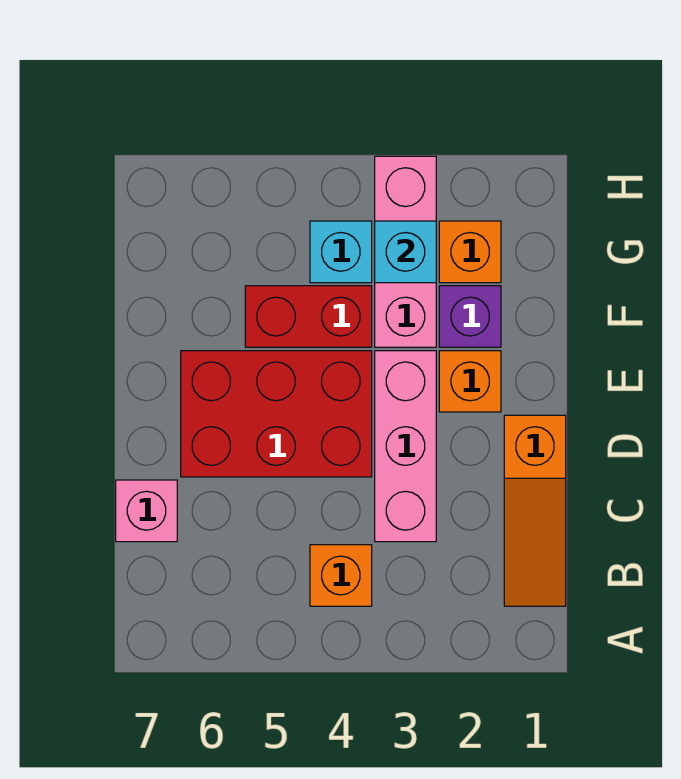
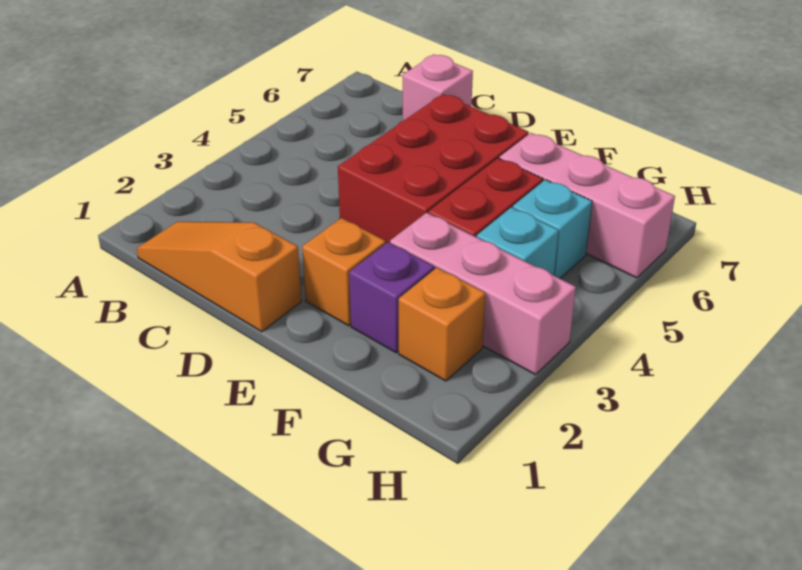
orange 1x1 brick [310,545,372,606] -> none
pink 1x3 brick [375,351,436,542] -> pink 1x3 brick moved to [499,133,675,278]
cyan 1x1 brick [375,221,436,283] -> cyan 1x1 brick moved to [513,180,592,278]

